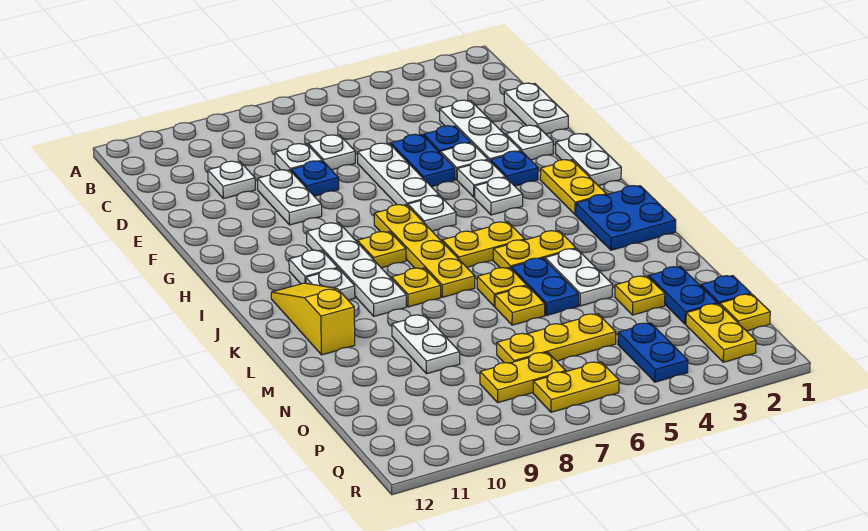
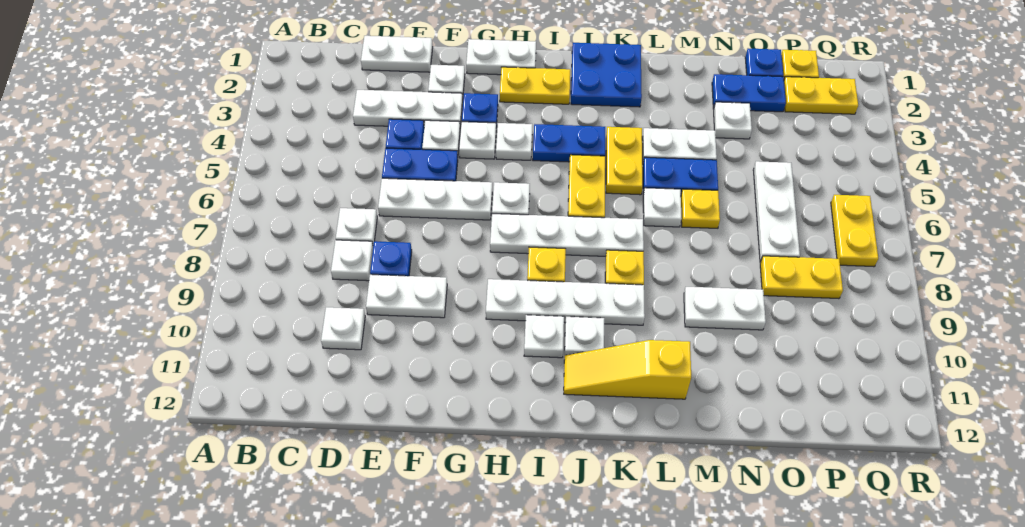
yellow 1x4 plate [374,205,475,297] -> white 1x4 plate [490,214,644,256]
yellow 1x1 plate [477,267,527,306] -> white 1x1 plate [643,188,682,227]
yellow 1x1 plate [615,276,665,315] -> white 1x1 plate [714,102,752,139]
yellow 1x3 plate [497,314,616,363] -> white 1x3 plate [753,161,800,262]
blue 1x2 plate [618,323,688,382] -> blue 1x2 plate moved to [533,124,605,162]
yellow 1x2 plate [480,352,566,403] -> yellow 1x2 plate turned to [760,256,843,299]

